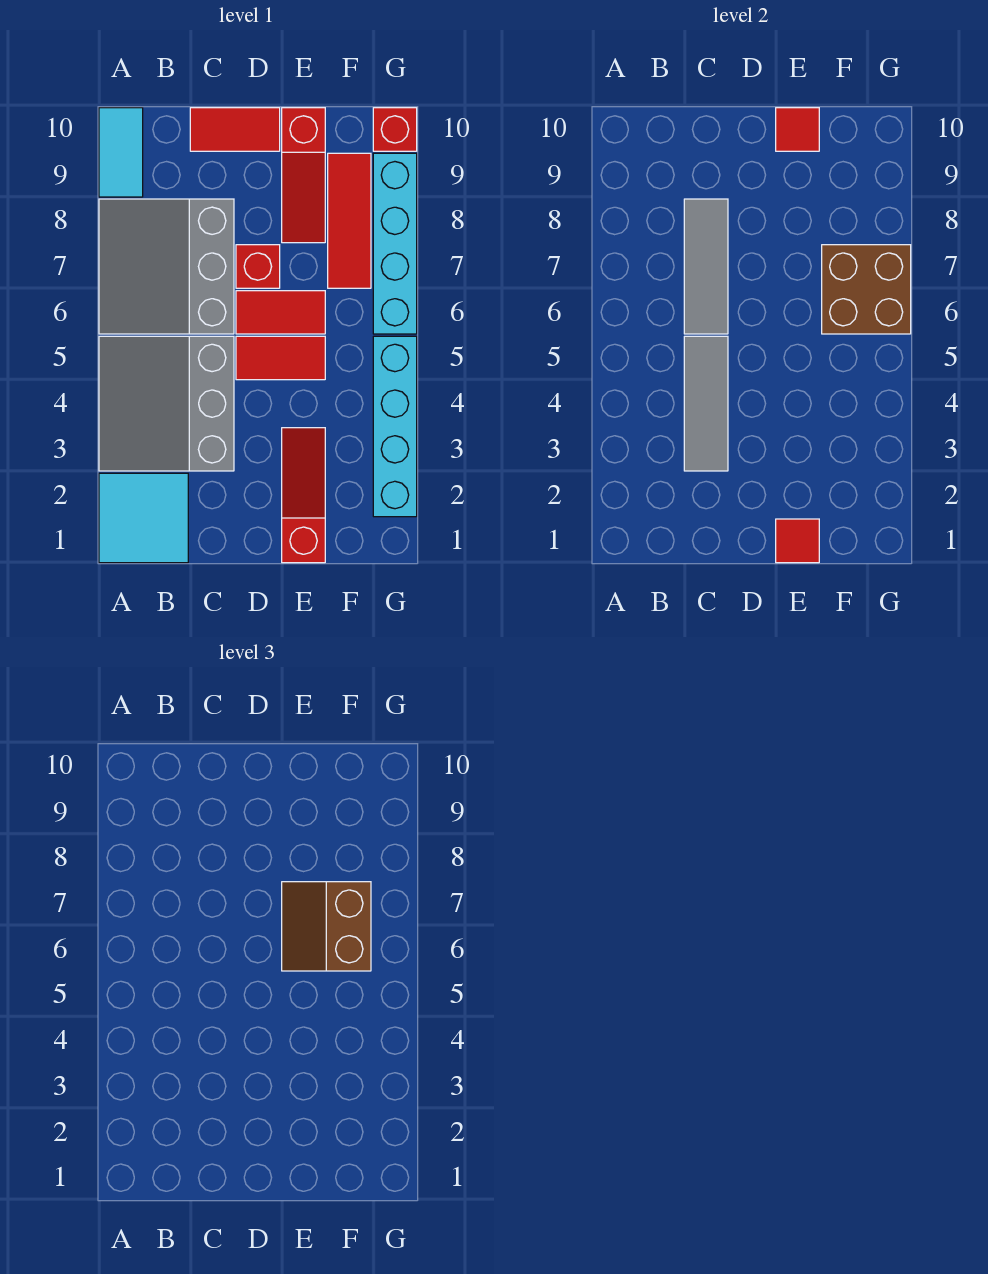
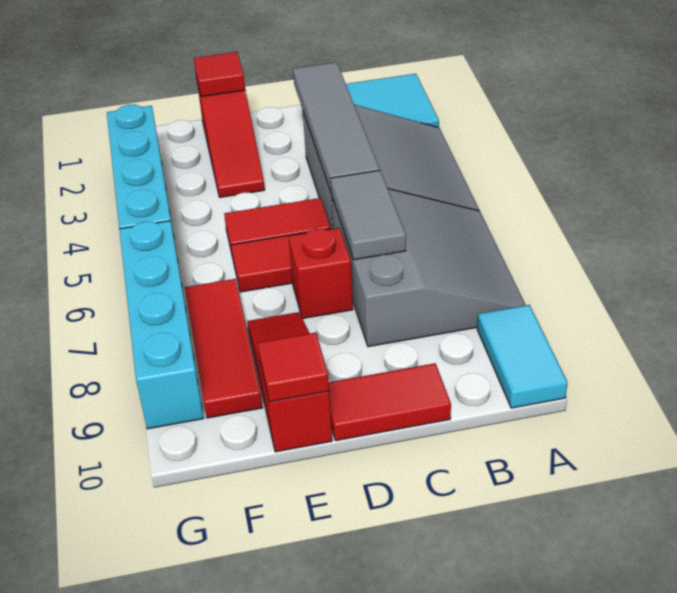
grey 1x3 tile [684,336,728,471] -> grey 1x4 tile [293,62,380,192]
grey 1x3 tile [684,199,728,334] -> grey 1x2 tile [331,170,406,260]
brown 2x2 slope [282,882,371,971] -> none
brown 2x2 brick [822,245,911,334] -> none
red 1x1 brick [373,108,417,151] -> none

